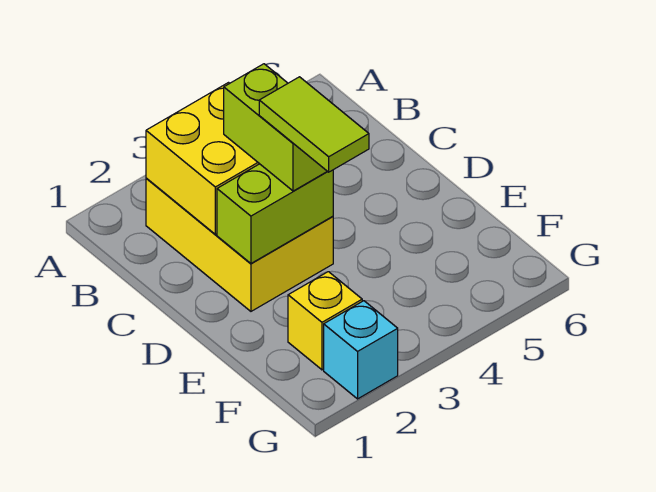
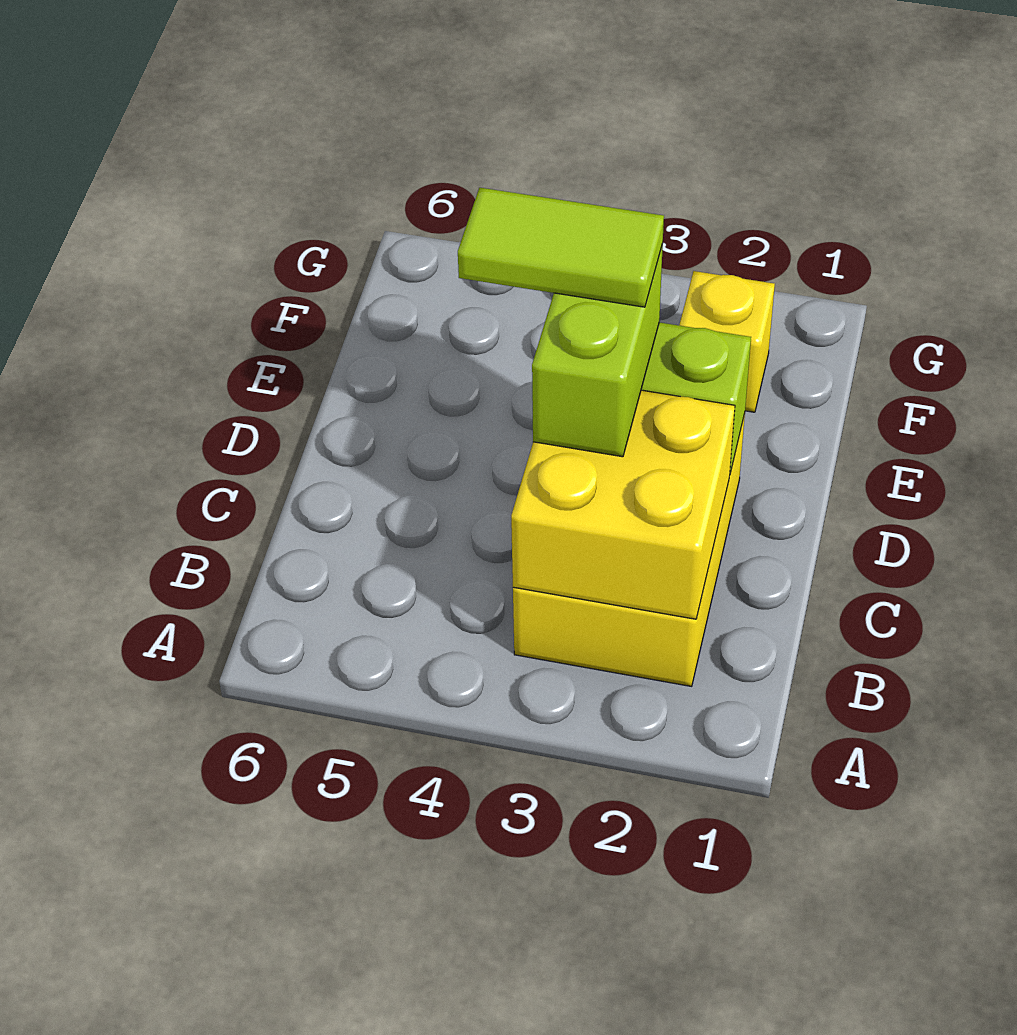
lime 1x2 tile [259,77,369,172] -> lime 1x2 tile turned to [458,188,664,307]
cyan 1x1 brick [324,301,398,399] -> none

